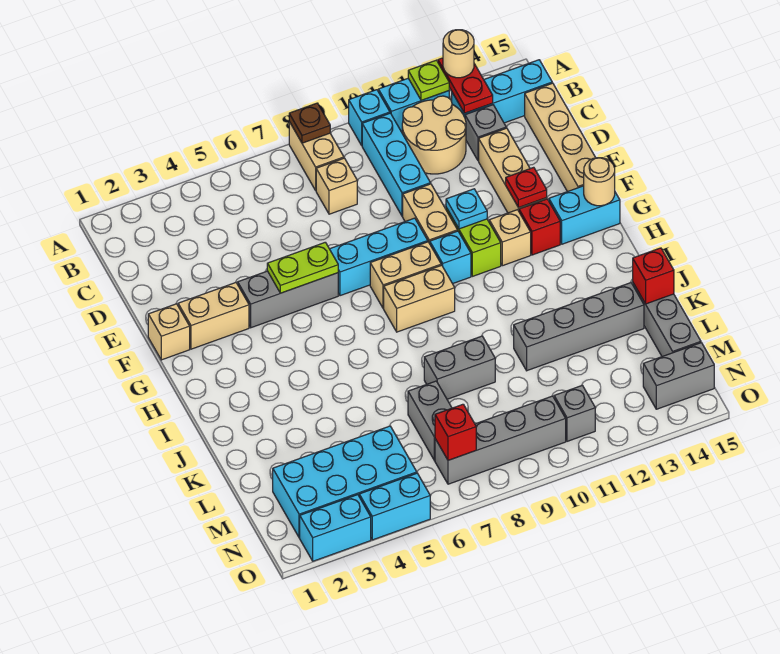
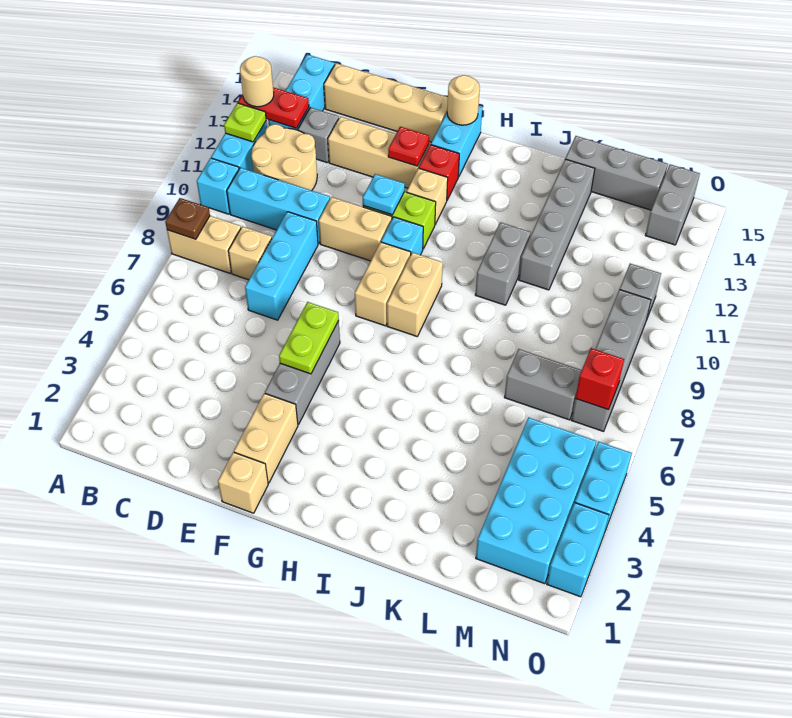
cyan 1x3 brick [330,218,428,296] -> cyan 1x3 brick moved to [245,212,318,320]
grey 1x2 brick [424,336,495,399] -> grey 1x2 brick moved to [475,222,531,305]
red 1x1 brick [633,248,674,304] -> none

